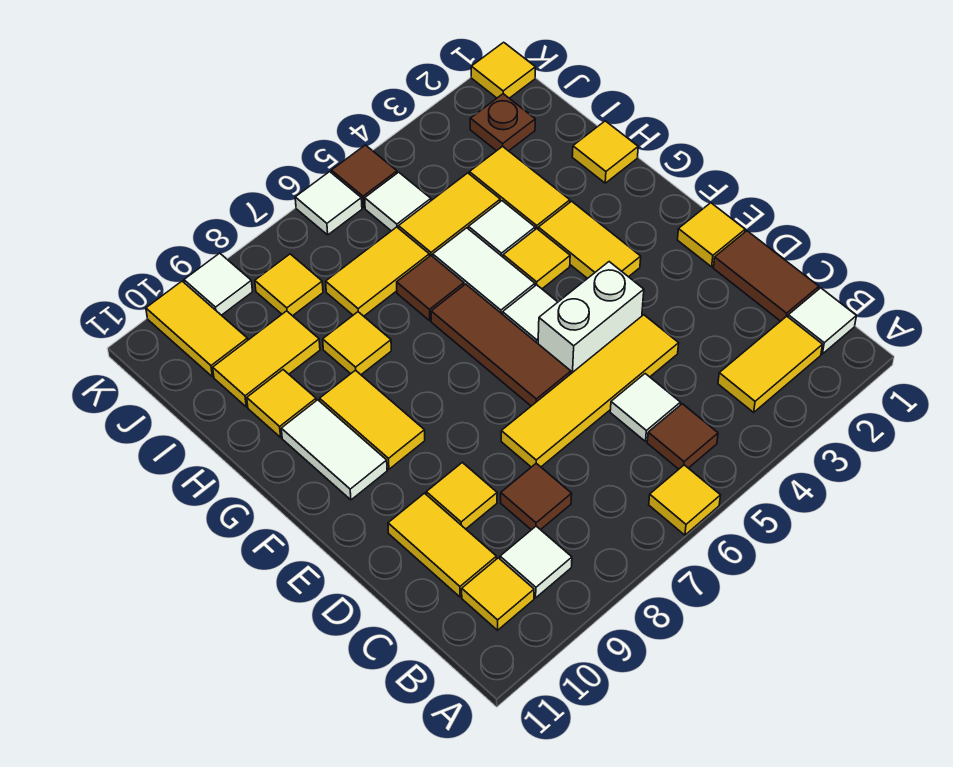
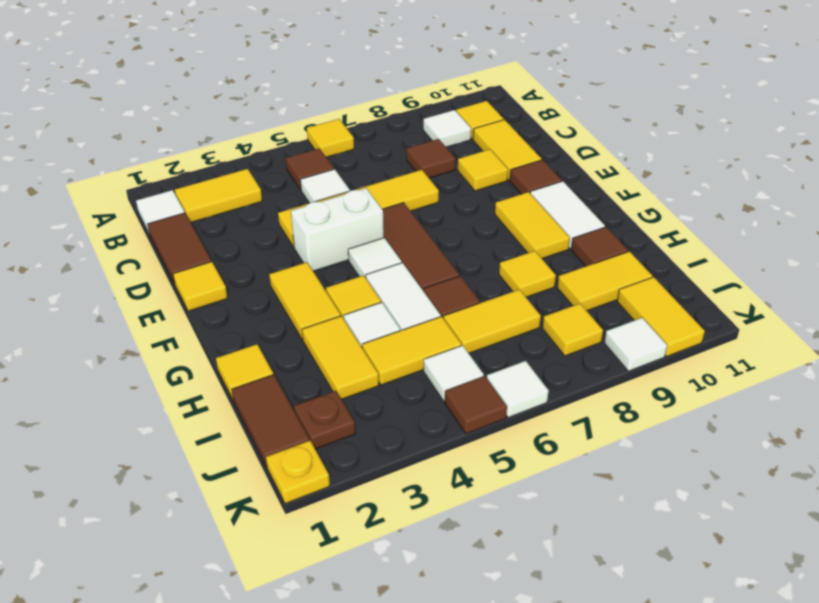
none -> brown 1x1 tile [510,160,562,194]
yellow 1x1 tile [247,370,316,437] -> brown 1x1 tile [571,227,628,266]
none -> brown 1x2 tile [232,375,310,467]
yellow 1x1 tile [471,42,535,98] -> yellow 1x1 plate [266,441,330,504]

